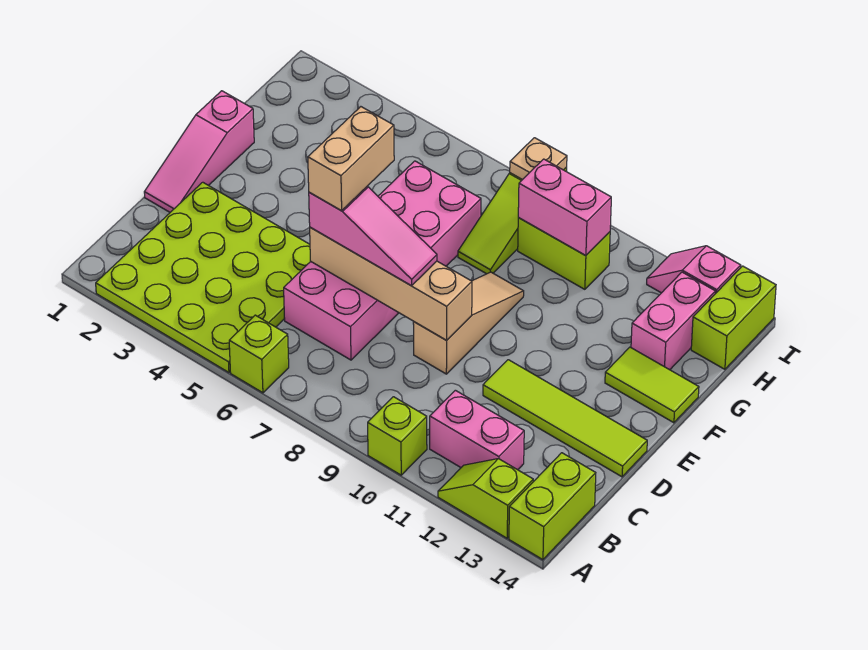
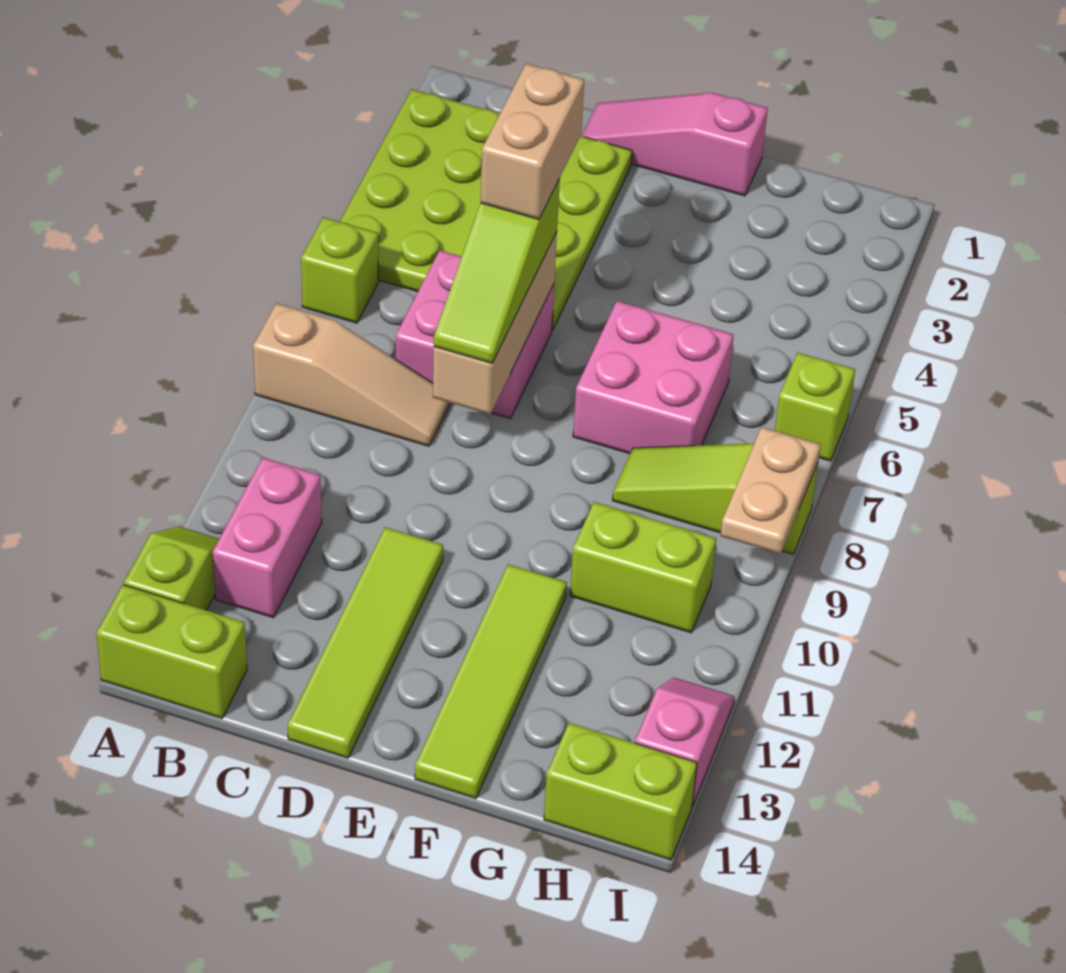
lime 1x1 brick [368,397,427,475] -> lime 1x1 brick moved to [775,353,855,461]
tan 1x4 brick [310,227,472,340] -> tan 1x3 brick [433,232,557,414]
pink 1x3 slope [309,186,437,286] -> lime 1x3 slope [434,179,560,363]
tan 1x2 brick [308,107,394,211] -> tan 1x2 brick turned to [481,64,584,219]
tan 1x3 slope [413,272,524,374] -> tan 1x3 slope moved to [253,303,450,446]
lime 1x2 tile [605,347,699,423] -> lime 1x4 tile [415,564,567,798]
pink 1x2 brick [631,272,715,370] -> none
lime 1x2 brick [518,218,610,289] -> lime 1x2 brick turned to [570,502,716,633]
pink 1x2 brick [518,159,611,256] -> none
tan 1x1 plate [510,138,567,180] -> tan 1x2 plate [720,427,821,554]

